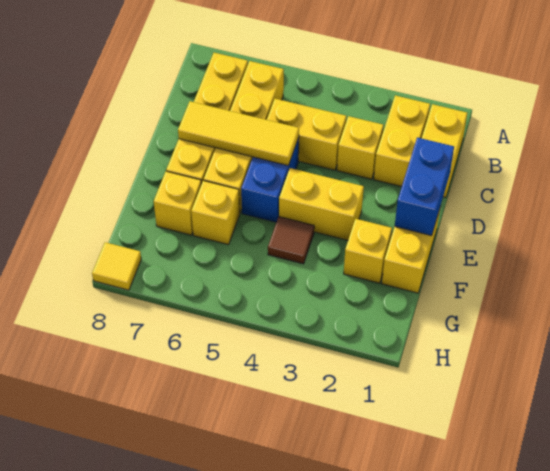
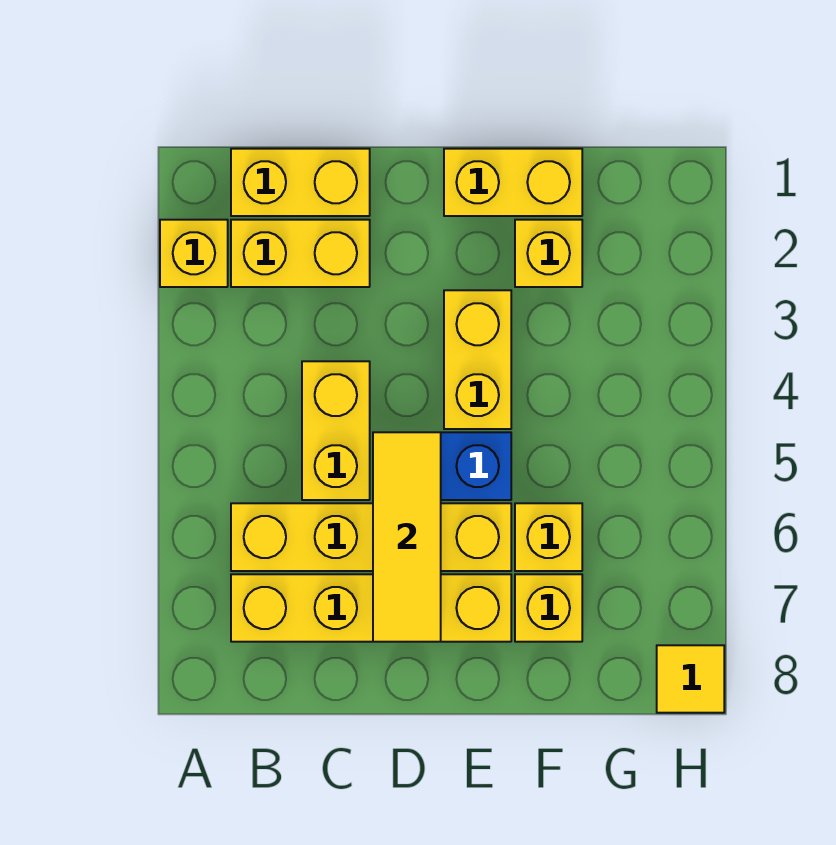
yellow 1x1 brick [337,116,384,179] -> yellow 1x1 brick moved to [160,220,228,287]
blue 1x2 brick [395,138,454,236] -> none
brown 1x1 tile [268,217,314,264] -> none

